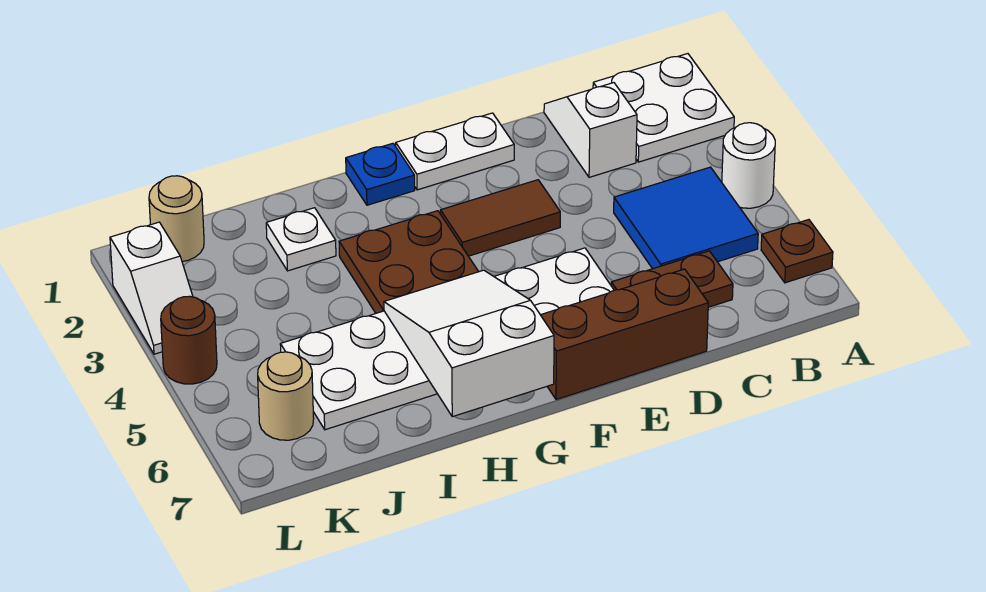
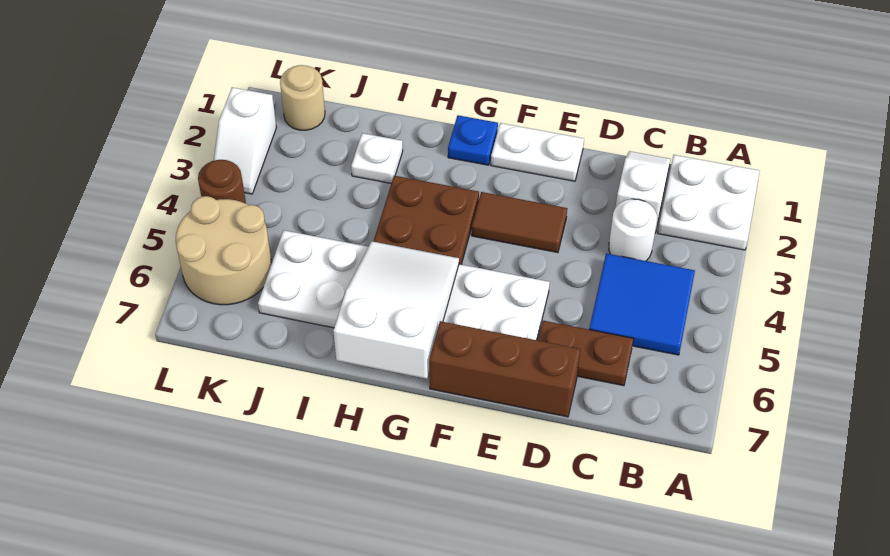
white 1x1 round brick [722,123,775,208] -> white 1x1 round brick moved to [609,199,657,261]
brown 1x1 plate [761,220,833,283] -> none
tan 1x1 round brick [258,352,314,440] -> tan 2x2 round brick [176,196,272,305]

